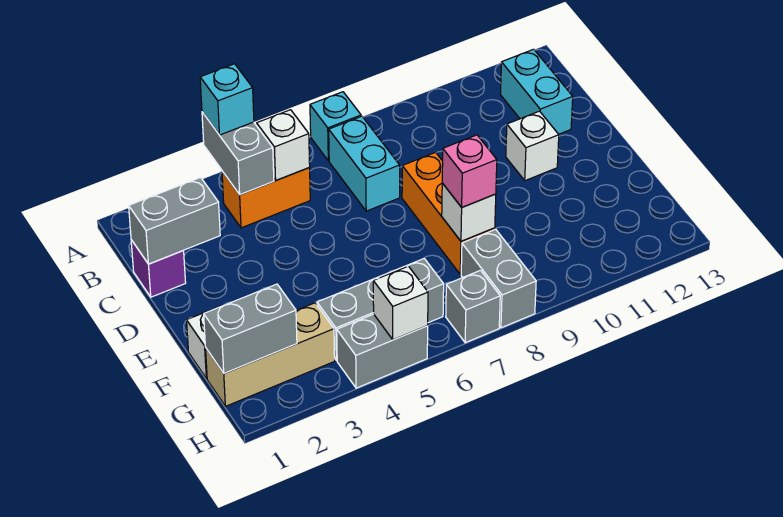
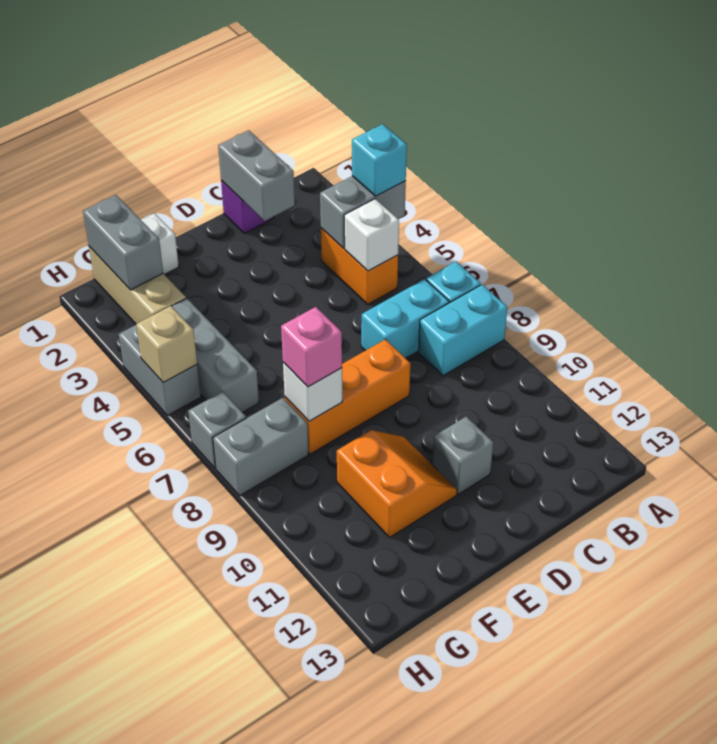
cyan 1x2 brick [501,49,573,134] -> cyan 1x2 brick moved to [419,285,507,376]
white 1x1 brick [506,111,559,181] -> grey 1x1 brick [432,416,493,494]
none -> orange 2x2 slope [337,430,457,537]
white 1x1 brick [373,266,428,340] -> tan 1x1 brick [136,306,197,383]

